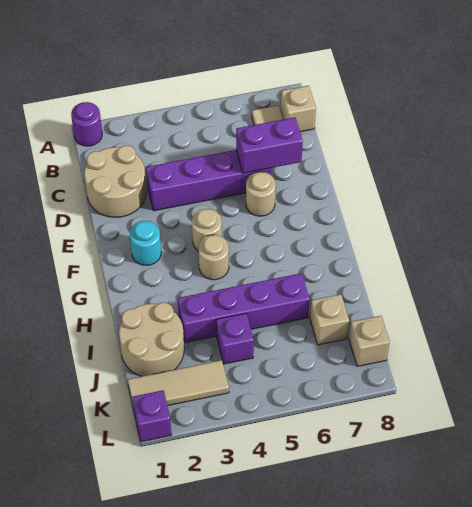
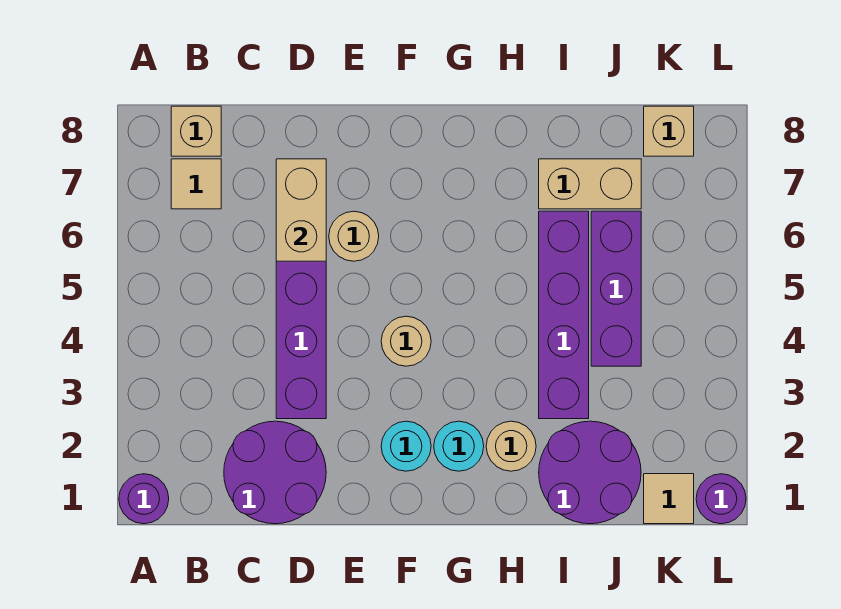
tan 2x2 round brick [84,146,146,217] -> purple 2x2 round brick [224,421,326,524]
purple 1x2 brick [236,117,303,173] -> tan 1x2 brick [276,159,326,261]
none -> cyan 1x1 round brick [434,421,484,471]
tan 1x1 round brick [199,235,229,280] -> tan 1x1 round brick moved to [486,421,536,471]
tan 2x2 round brick [119,303,184,376] -> purple 2x2 round brick [539,421,641,524]
purple 1x1 brick [216,313,254,364] -> purple 1x3 brick [591,211,641,366]
tan 1x1 brick [310,294,349,345] -> tan 1x2 brick [539,159,641,209]
tan 1x3 tile [128,360,229,409] -> tan 1x1 tile [644,474,694,524]
purple 1x1 brick [132,390,171,442] -> purple 1x1 round brick [696,474,746,524]

